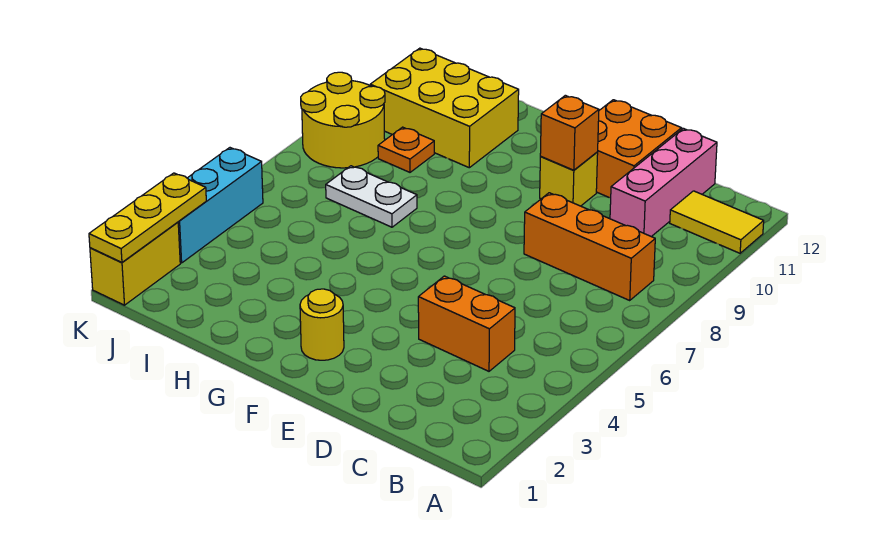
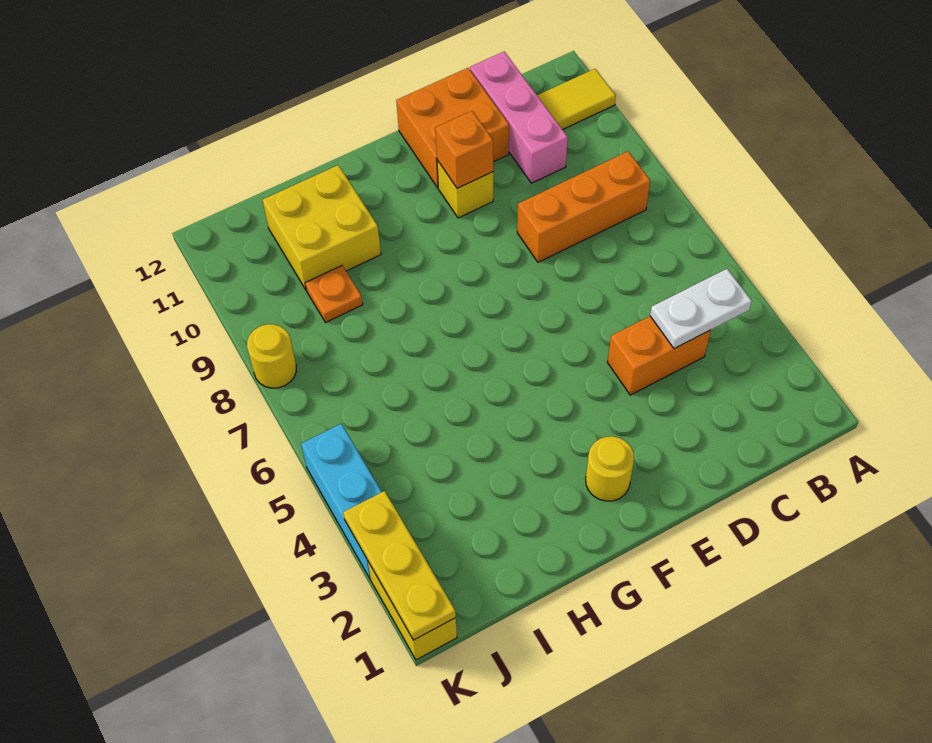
white 1x2 plate [326,166,417,227] -> white 1x2 plate moved to [650,269,752,349]
yellow 2x3 brick [370,48,519,168] -> yellow 2x2 brick [263,165,381,289]
yellow 2x2 round brick [301,72,385,168] -> yellow 1x1 round brick [247,324,296,388]

